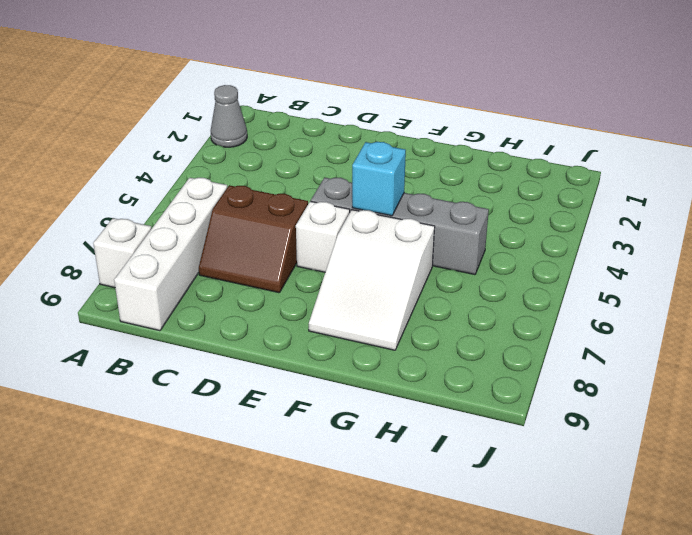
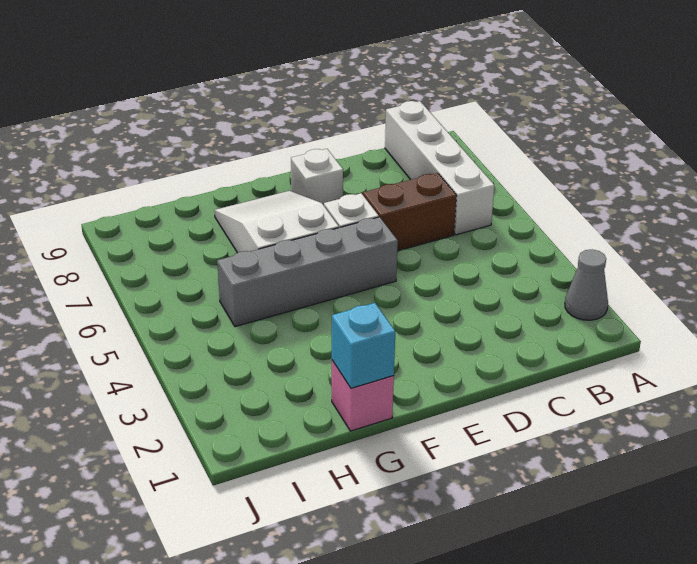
white 1x1 brick [93,218,152,288] -> white 1x1 brick moved to [291,149,343,205]
cyan 1x1 brick [352,142,406,216] -> cyan 1x1 brick moved to [332,303,395,388]
none -> pink 1x1 brick [332,360,394,431]

